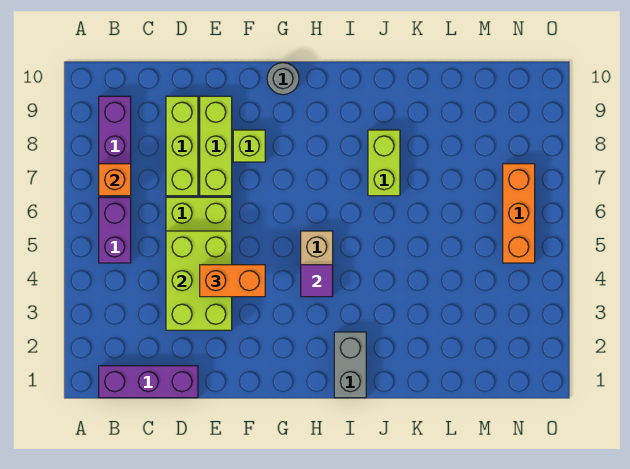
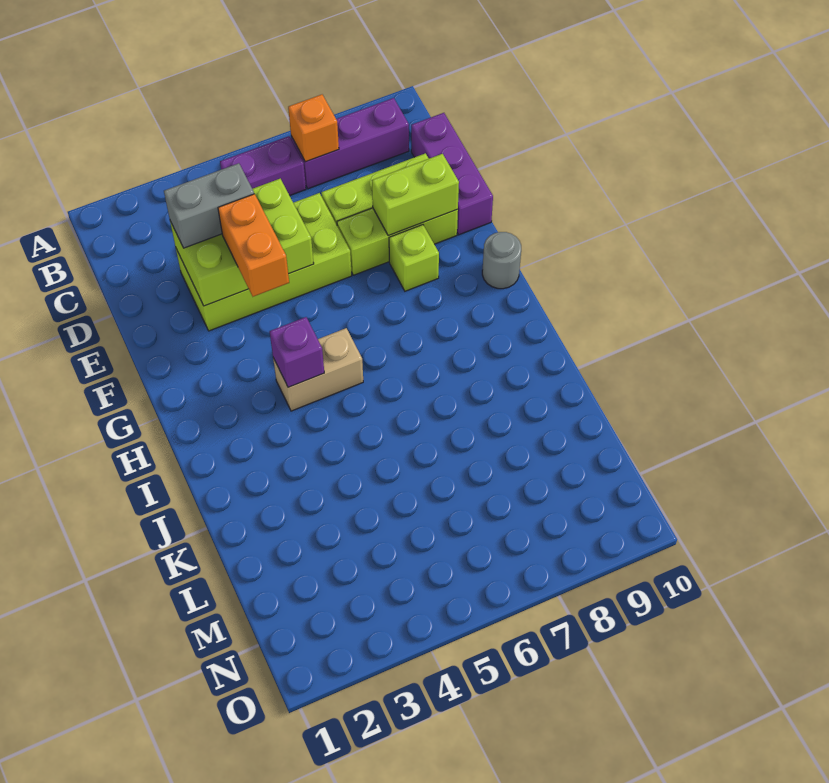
purple 1x3 brick [99,366,198,398] -> purple 1x3 brick moved to [411,113,493,235]
purple 1x1 tile [301,265,333,297] -> purple 1x1 brick [270,317,324,387]
grey 1x2 brick [334,332,366,398] -> grey 1x2 brick moved to [164,163,254,248]
lime 1x2 brick [368,130,400,196] -> lime 1x2 brick moved to [372,154,459,236]
orange 1x3 brick [503,164,535,263] -> none

